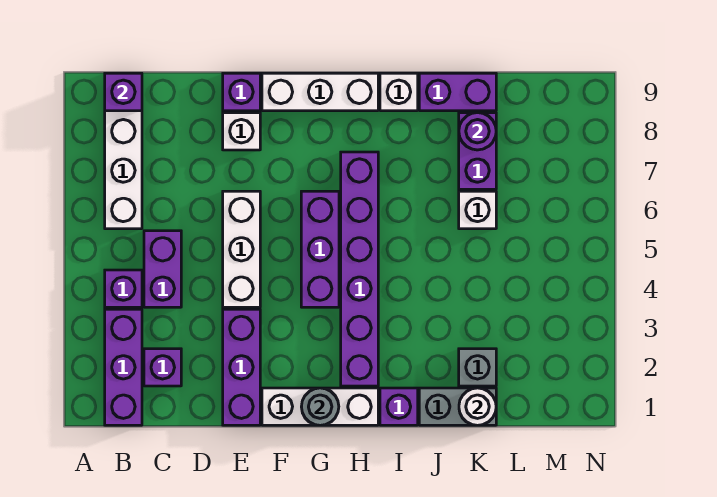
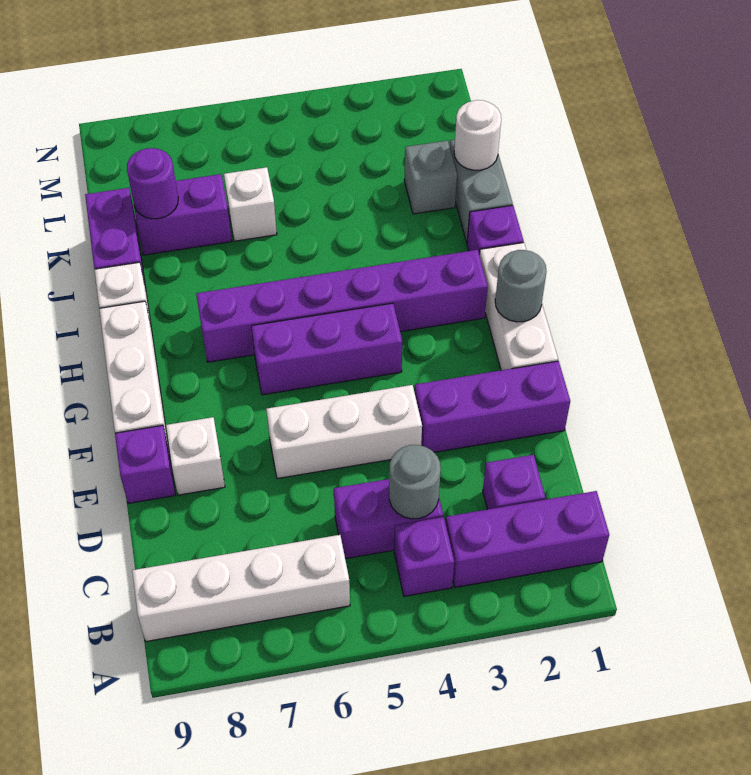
purple 1x1 brick [105,73,142,111] -> none
none -> grey 1x1 round brick [389,445,441,519]

